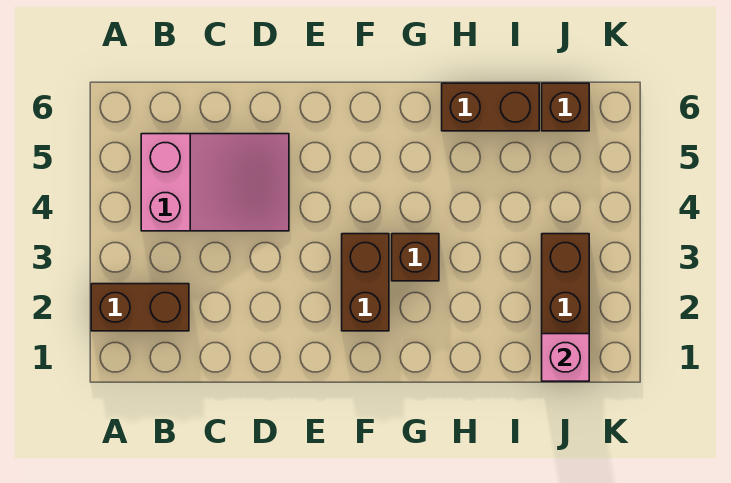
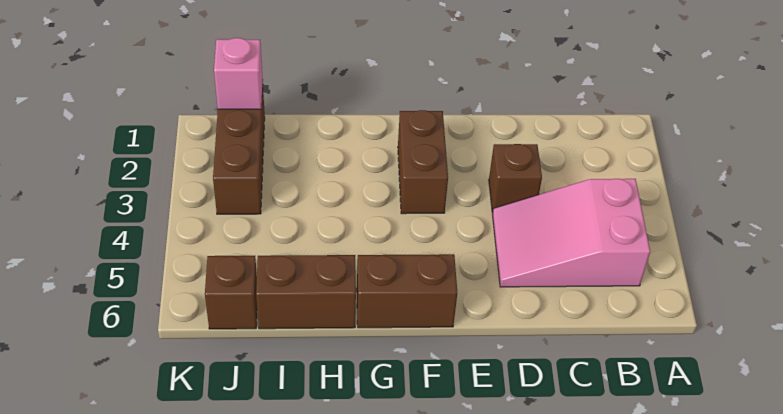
brown 1x2 brick [91,284,189,331] -> brown 1x2 brick moved to [357,254,457,328]
brown 1x1 brick [392,234,439,281] -> brown 1x1 brick moved to [489,144,542,213]

